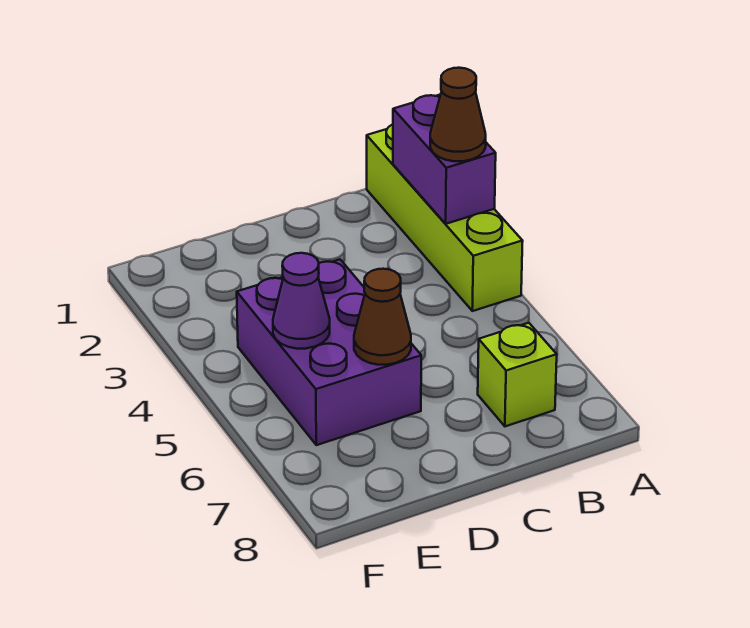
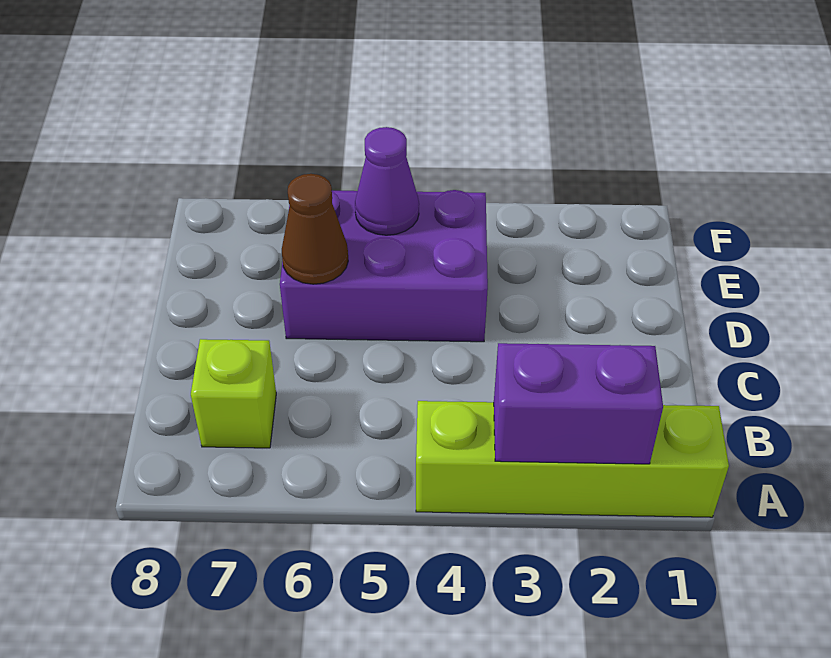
brown 1x1 cone [430,68,486,161] -> none

